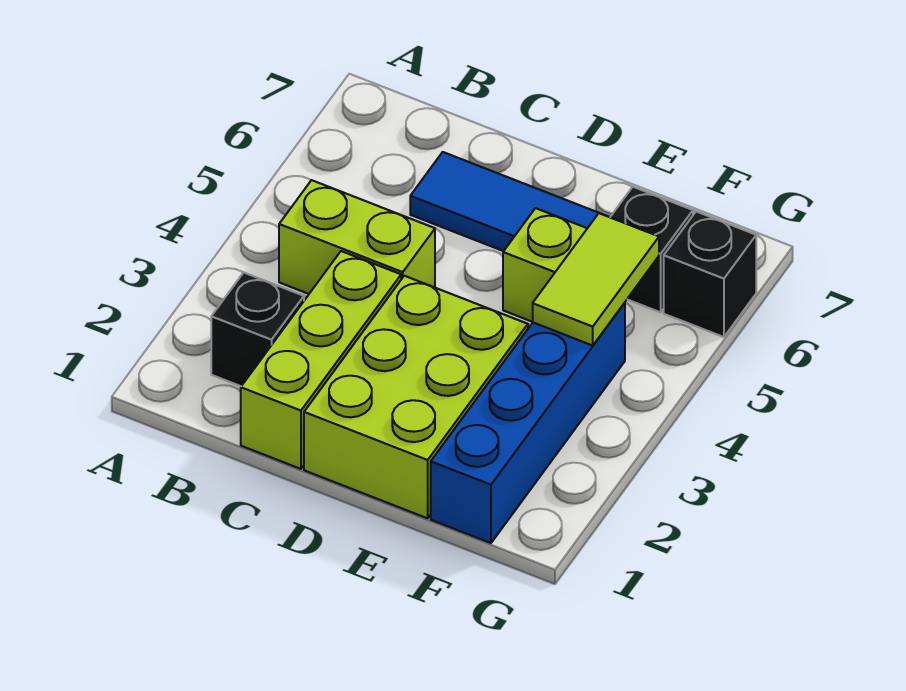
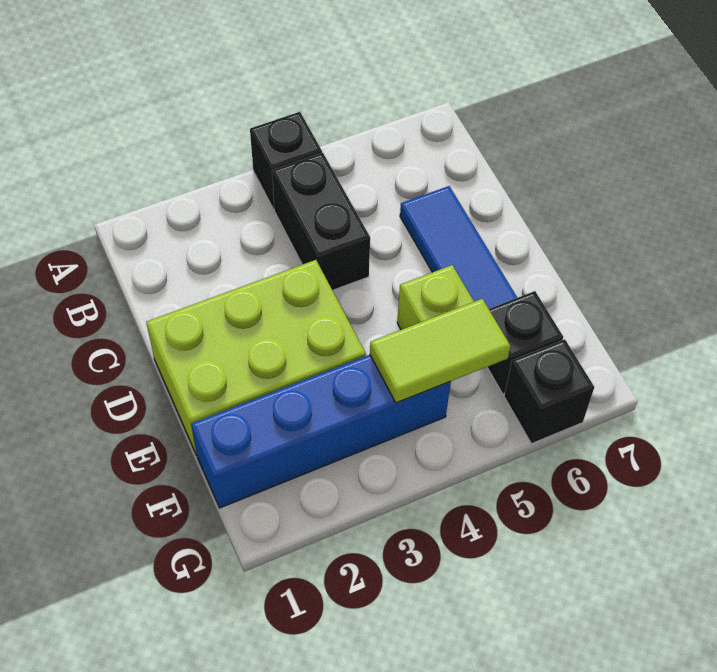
black 1x1 brick [211,273,304,386] -> black 1x1 brick moved to [250,112,322,209]
lime 1x2 brick [279,180,435,294] -> black 1x2 brick [272,153,370,290]
lime 1x3 brick [241,251,401,469] -> none

